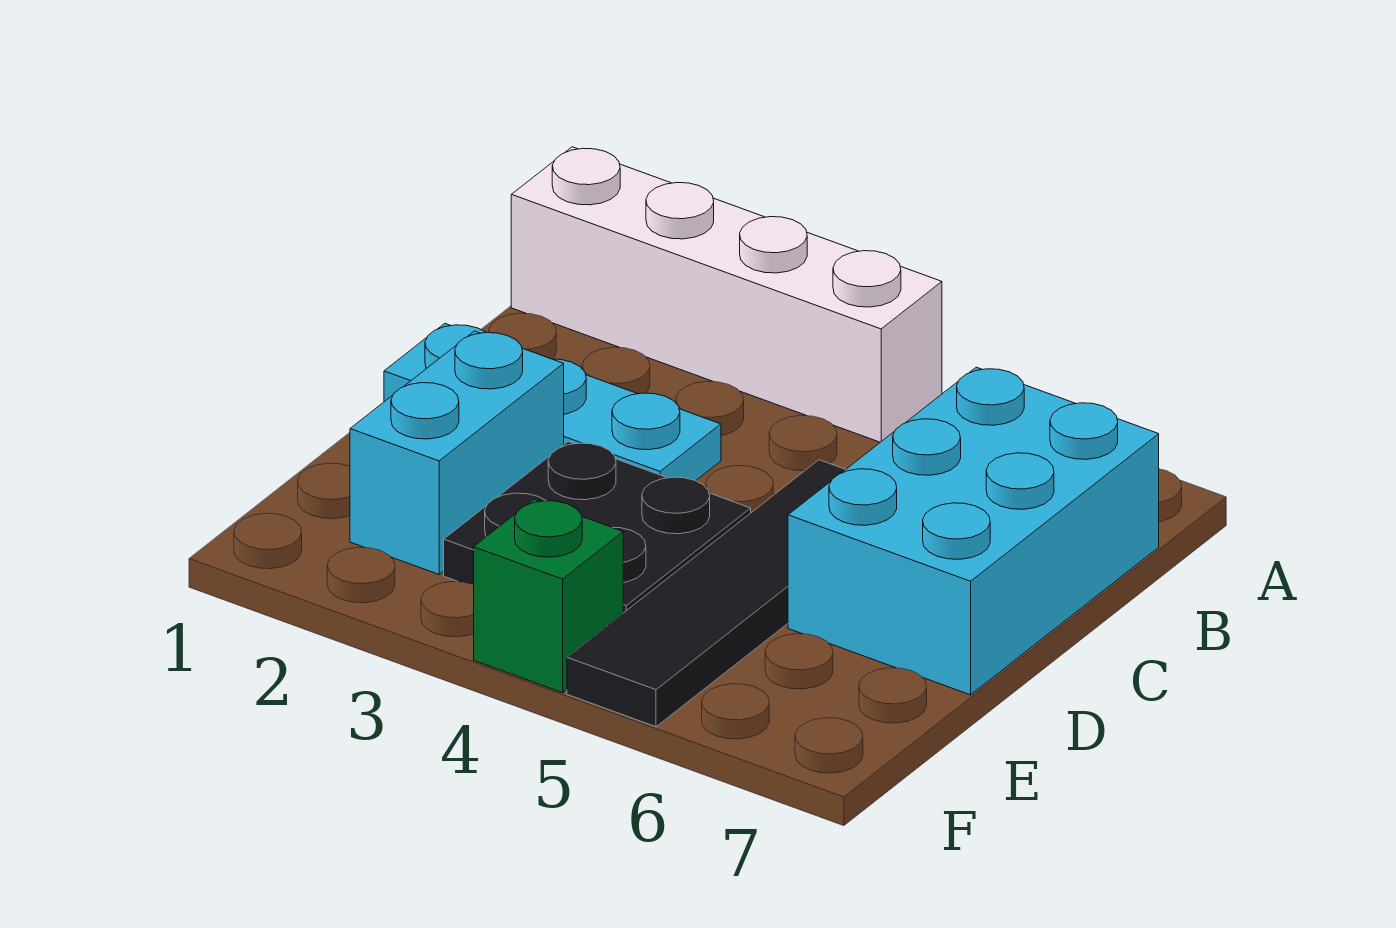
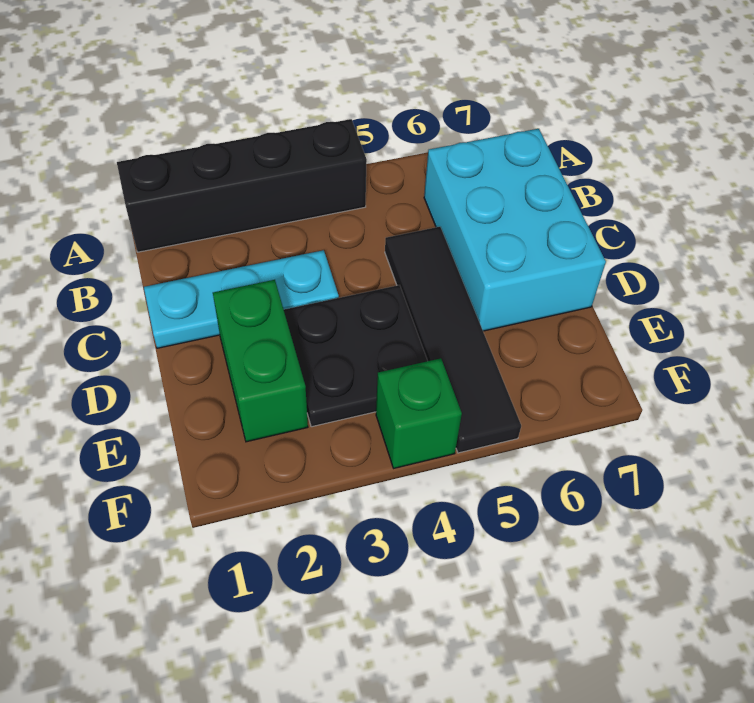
white 1x4 brick [511,147,942,442] -> black 1x4 brick [117,119,367,252]
cyan 1x2 brick [350,331,564,574] -> green 1x2 brick [213,280,308,442]

